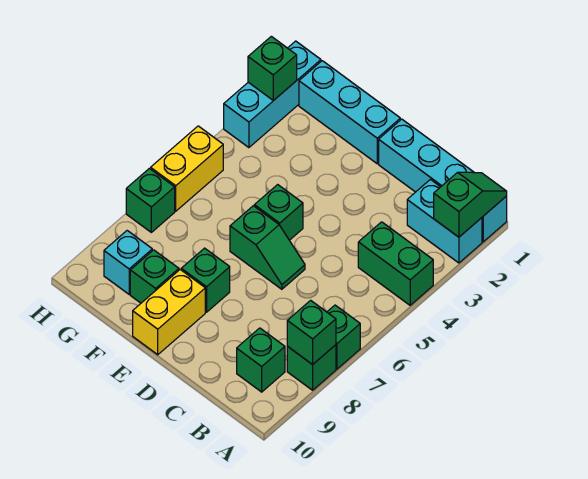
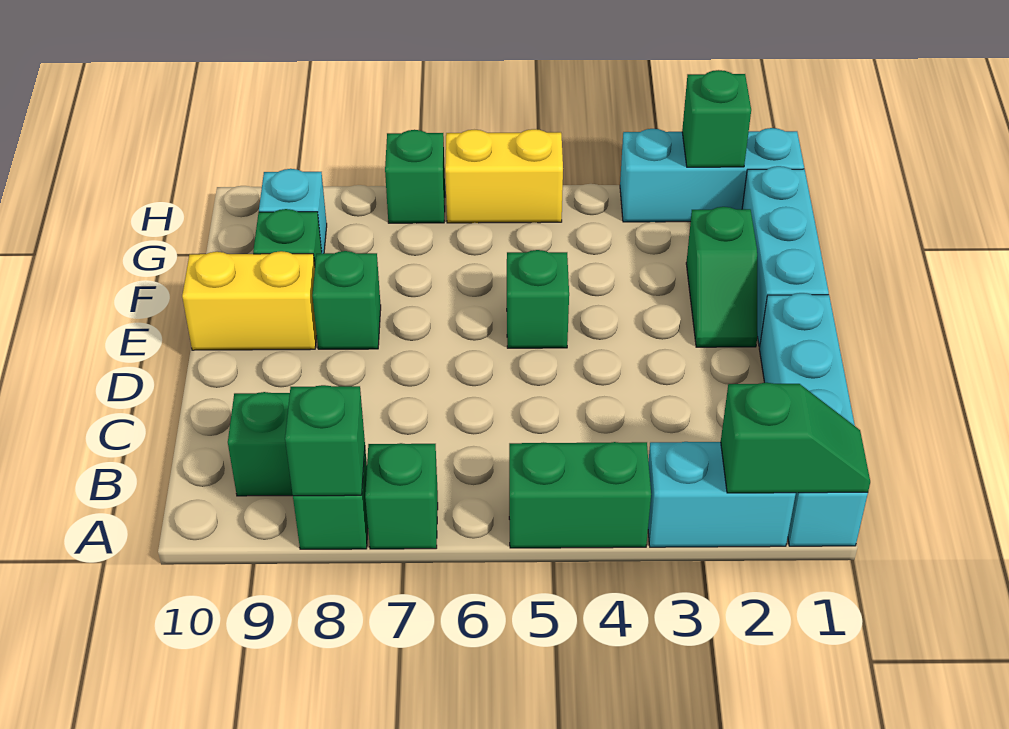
cyan 1x2 brick [407,179,482,263] -> cyan 1x2 brick turned to [648,442,796,547]
green 1x2 brick [358,222,433,305] -> green 1x2 brick turned to [509,442,651,548]
green 1x2 slope [230,206,305,289] -> green 1x2 slope moved to [686,207,757,347]

